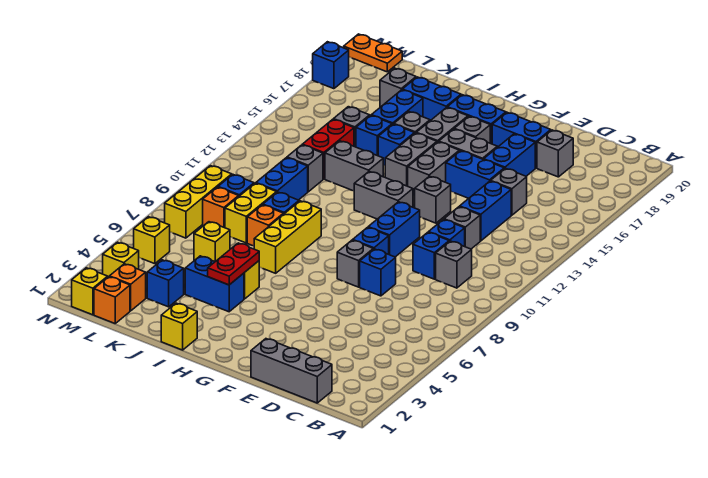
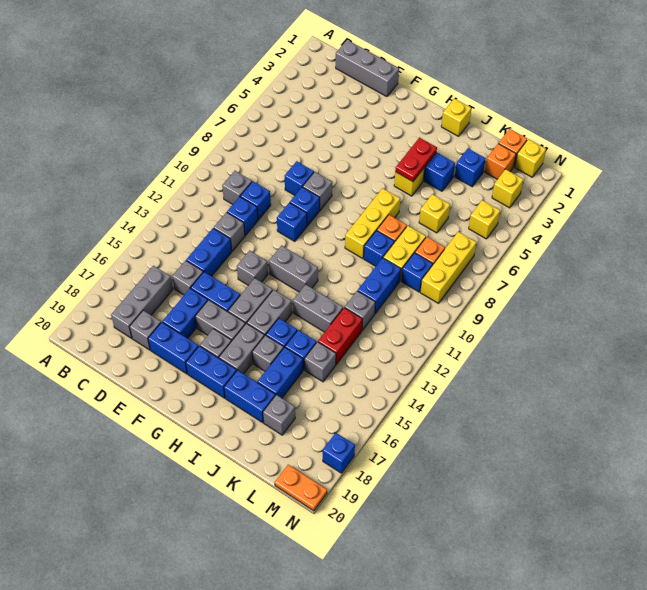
none -> grey 1x3 brick [111,266,173,338]
blue 1x2 brick [368,202,420,257] -> blue 1x1 brick [277,203,307,241]

